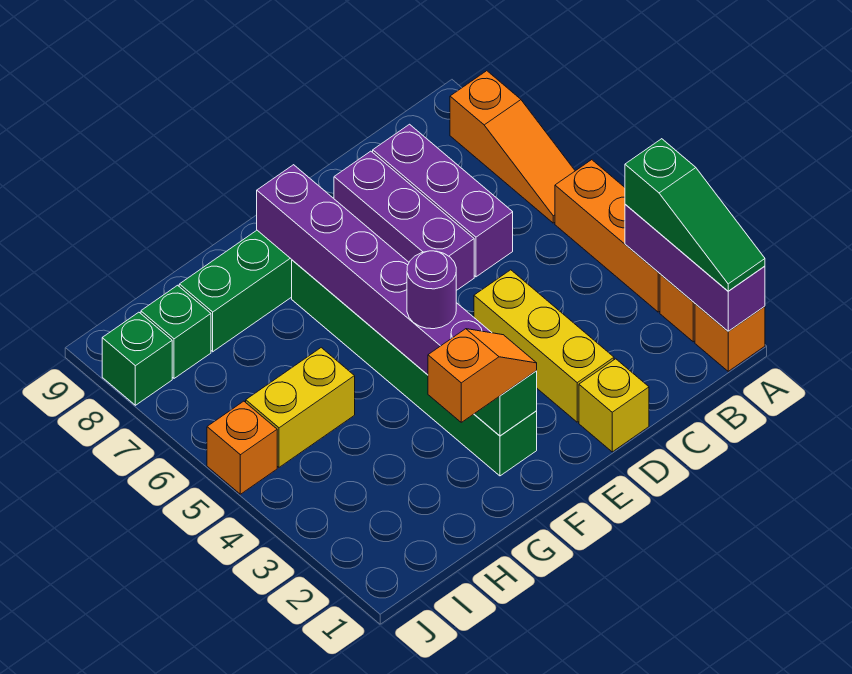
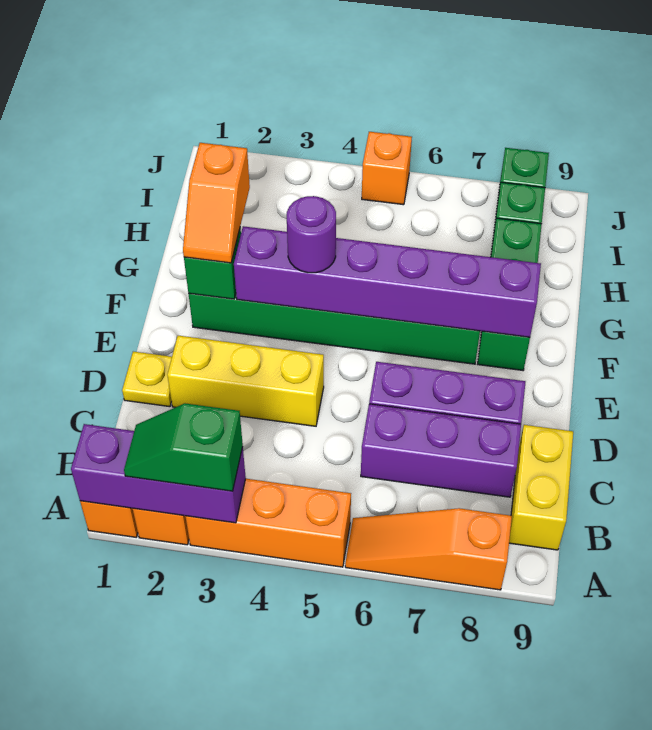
green 1x3 slope [625,139,765,291] -> green 1x2 slope [124,403,243,491]
yellow 1x1 brick [579,359,649,452] -> yellow 1x1 plate [122,352,172,407]
yellow 1x2 brick [246,348,355,467] -> yellow 1x2 brick moved to [509,425,573,550]

